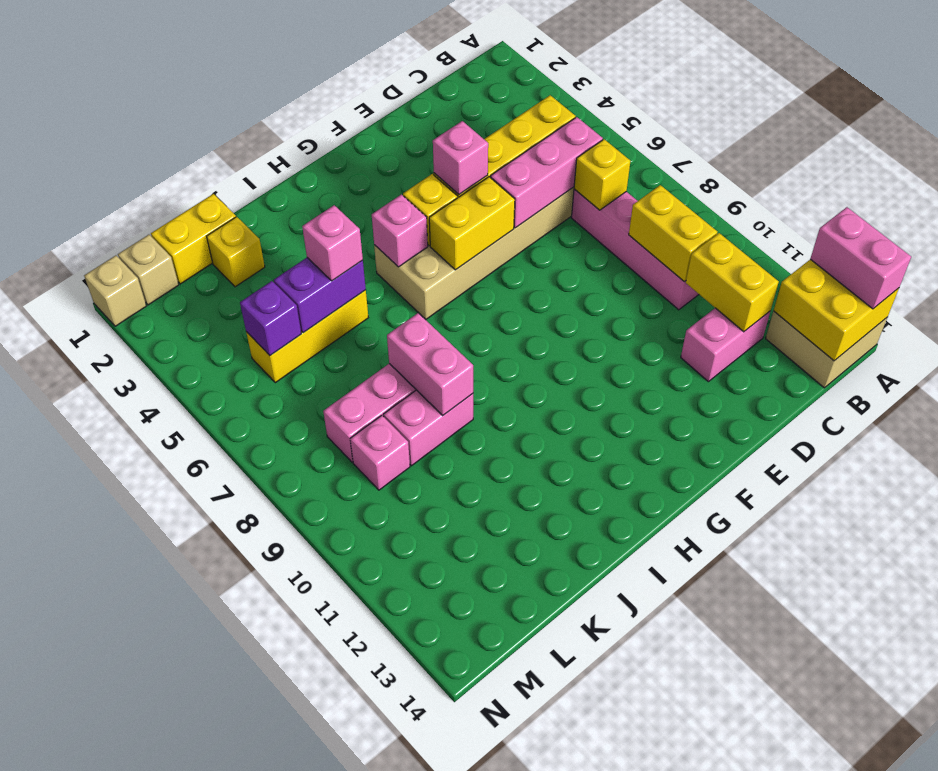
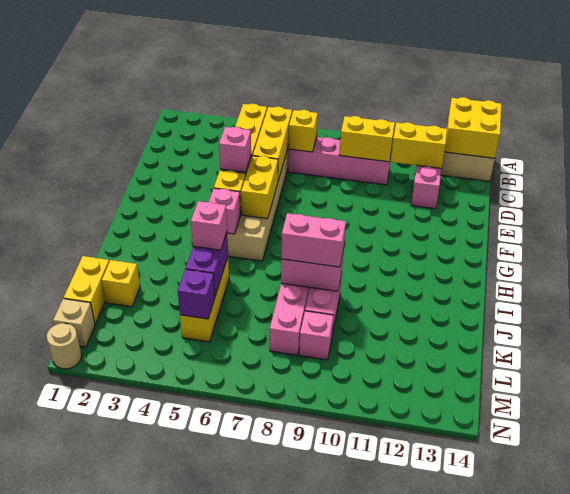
pink 1x2 brick [810,207,911,309] -> pink 1x2 brick moved to [281,213,346,267]
pink 1x3 brick [490,117,603,228] -> yellow 1x3 brick [253,107,292,181]
tan 1x1 brick [84,256,146,326] -> tan 1x1 round brick [47,323,82,369]

